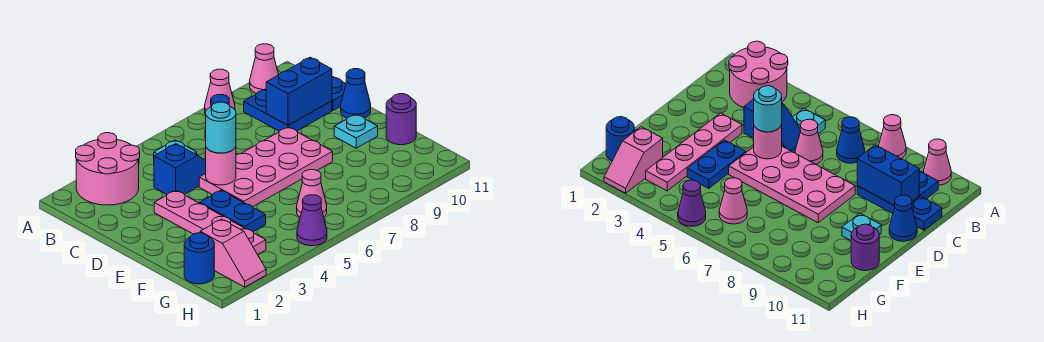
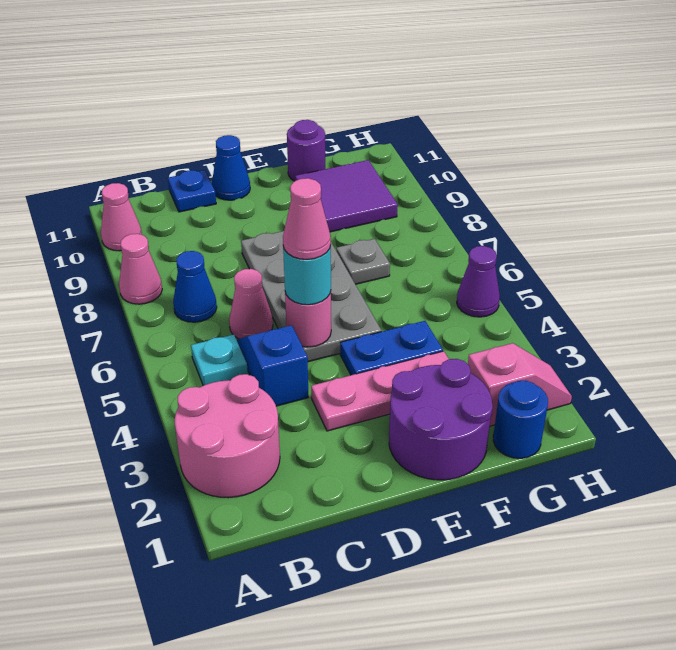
blue 2x2 plate [244,89,332,131] -> none
blue 1x2 brick [266,57,332,125] -> none
pink 1x4 plate [154,190,266,255] -> pink 1x3 plate [311,351,449,431]
pink 2x4 plate [199,127,333,207] -> grey 2x4 plate [241,231,381,362]
none -> purple 2x2 round brick [389,359,493,480]
cyan 1x1 plate [334,114,378,148] -> none
none -> grey 1x1 plate [336,239,390,284]
none -> purple 2x2 tile [295,160,398,232]
pink 1x1 cone [297,170,327,217] -> pink 1x1 cone moved to [283,178,331,259]

